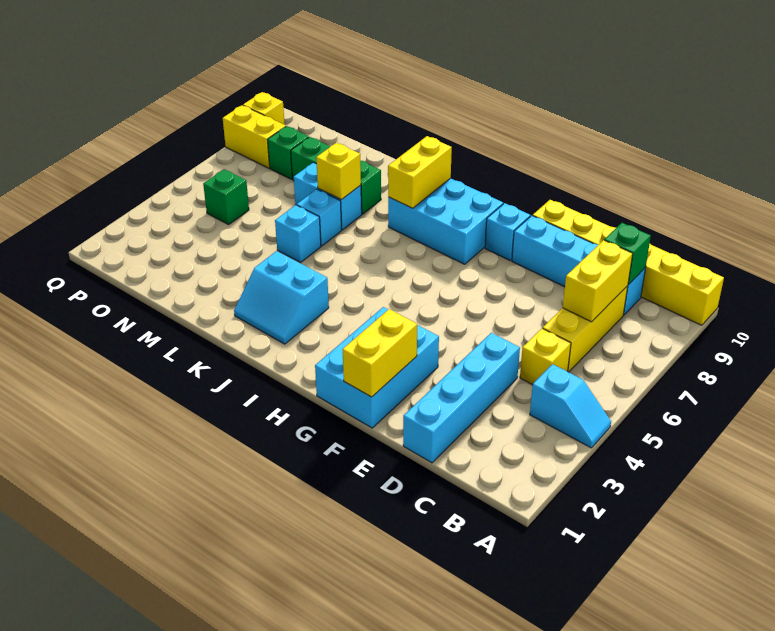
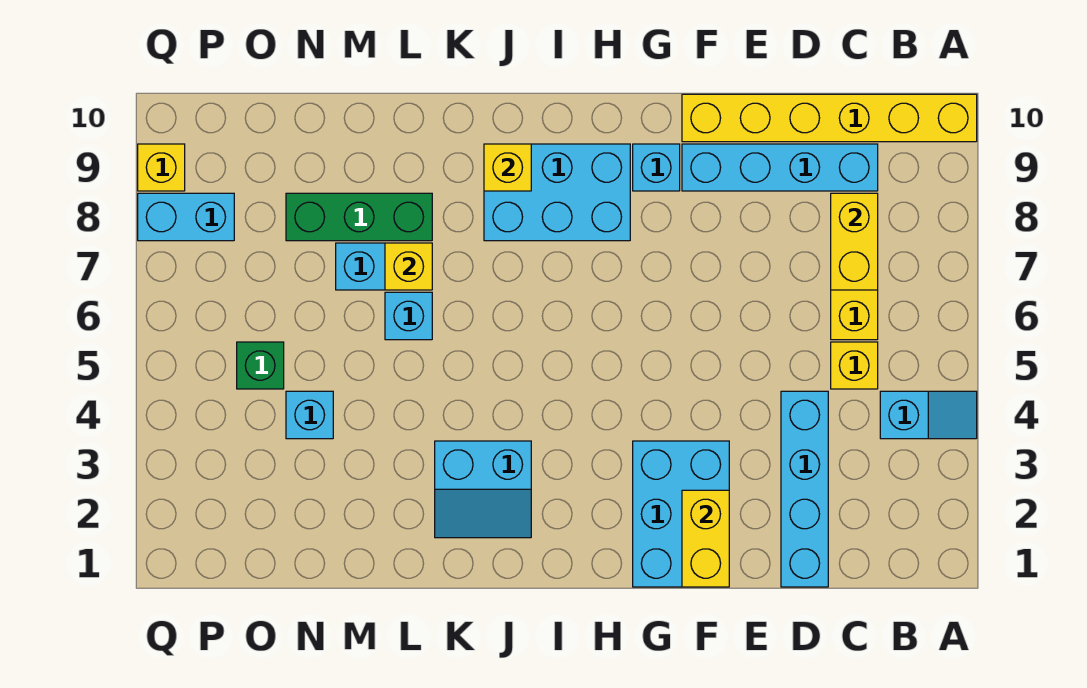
green 1x1 brick [604,223,651,284] -> none
yellow 1x2 brick [388,136,452,208] -> yellow 1x1 brick [484,144,531,191]
cyan 1x1 brick [275,205,321,262] -> cyan 1x1 brick moved to [286,391,333,439]
green 1x1 brick [267,126,309,179] -> none
yellow 1x2 brick [223,105,286,168] -> cyan 1x2 brick [138,193,234,241]

